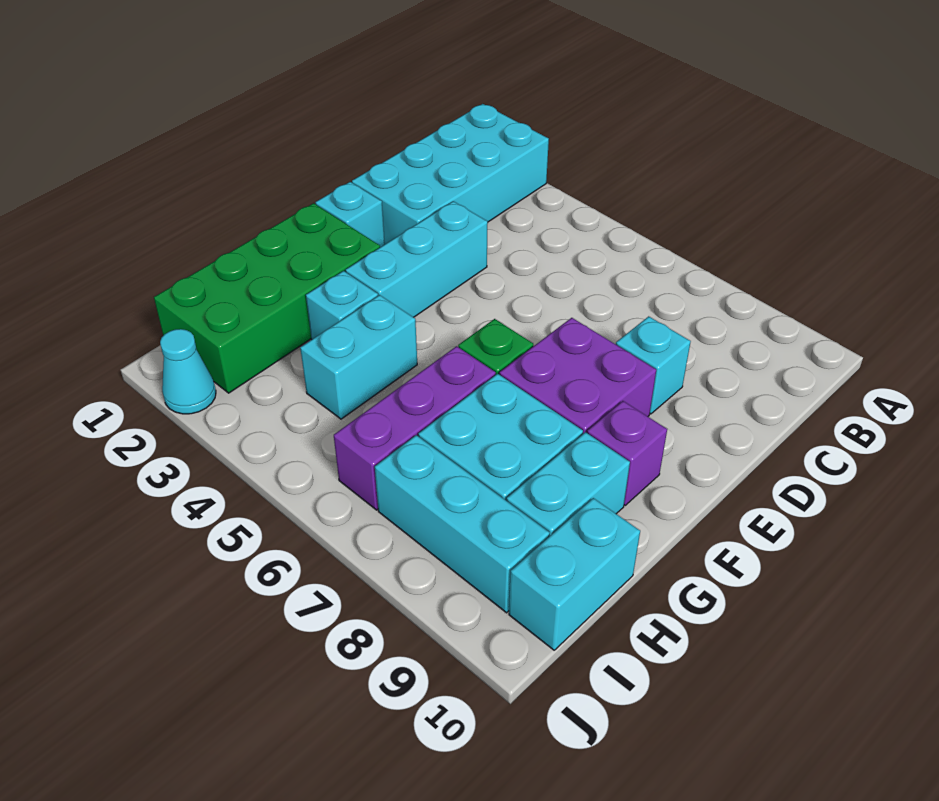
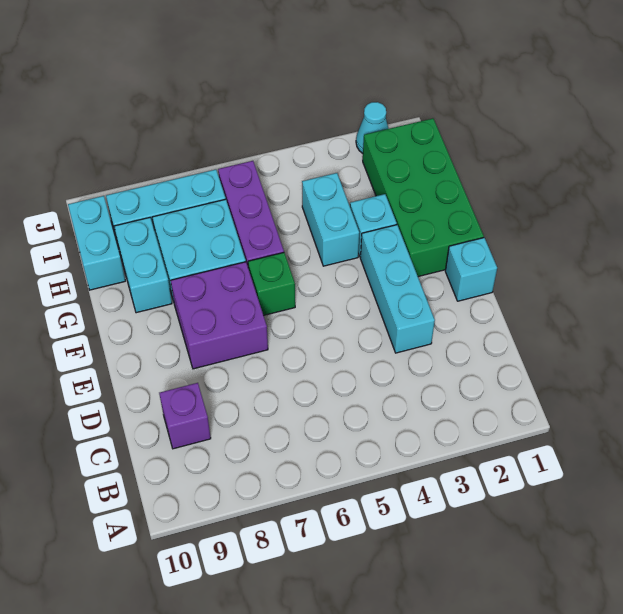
cyan 2x4 brick [352,104,549,244] -> none
cyan 1x1 brick [616,316,691,414] -> none
purple 1x1 brick [587,401,667,505] -> purple 1x1 brick moved to [159,383,211,449]

